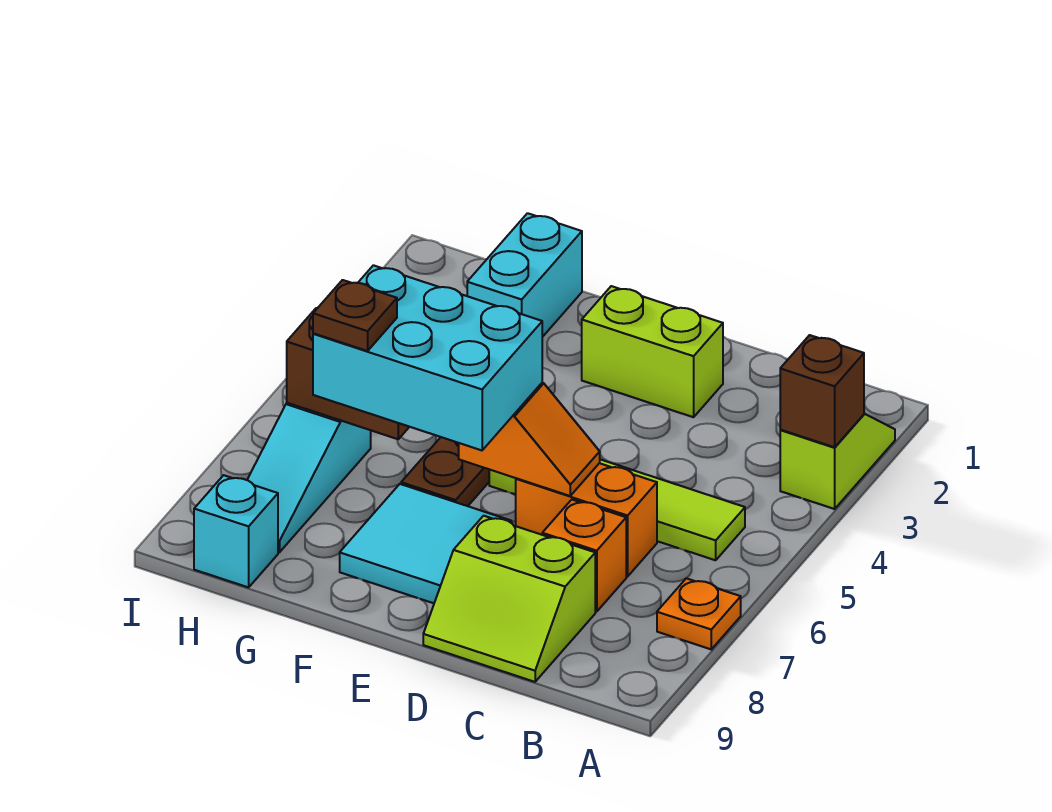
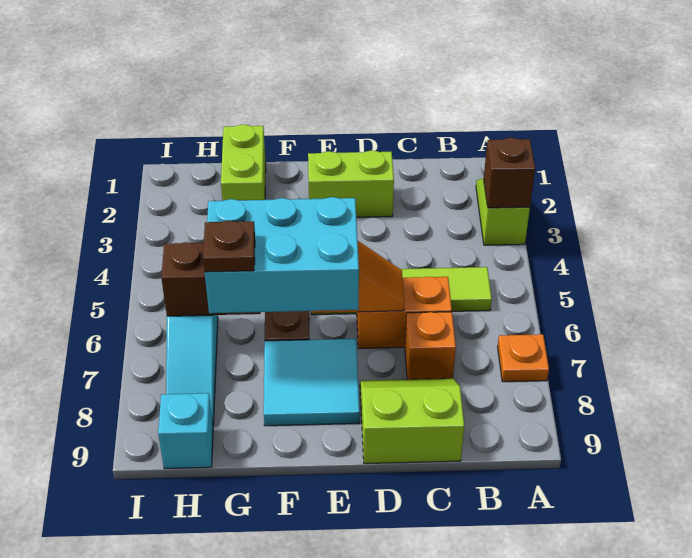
lime 2x2 slope [423,516,595,682] -> lime 2x2 slope turned to [360,378,464,464]
cyan 1x2 brick [467,213,582,337] -> lime 1x2 brick [221,124,266,201]

